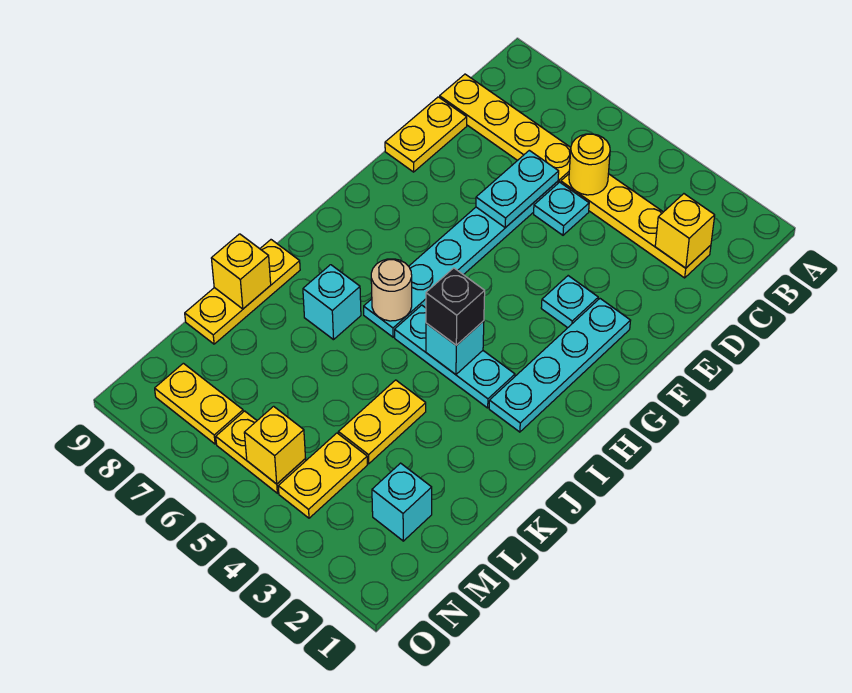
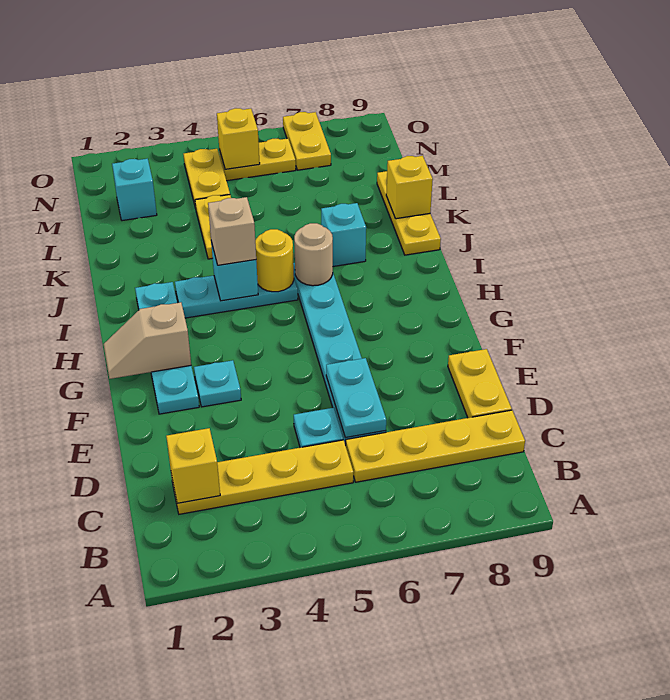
yellow 1x1 round brick [569,134,610,195] -> yellow 1x1 round brick moved to [255,229,294,292]
none -> tan 1x2 slope [104,302,191,379]
black 1x1 brick [426,268,485,345] -> tan 1x1 brick [208,197,256,265]
yellow 1x2 plate [155,363,243,444] -> yellow 1x2 plate turned to [283,112,331,170]

